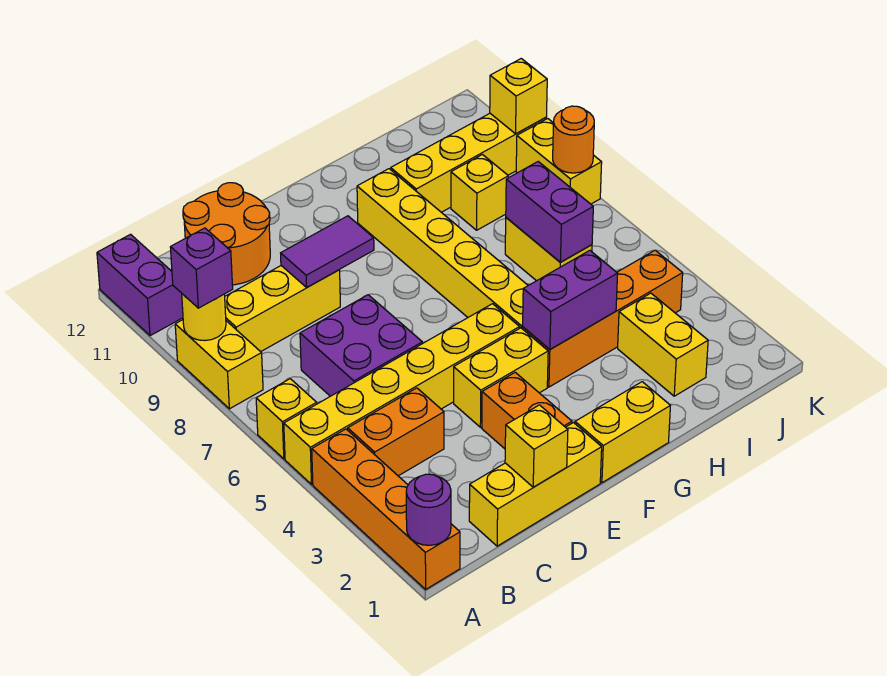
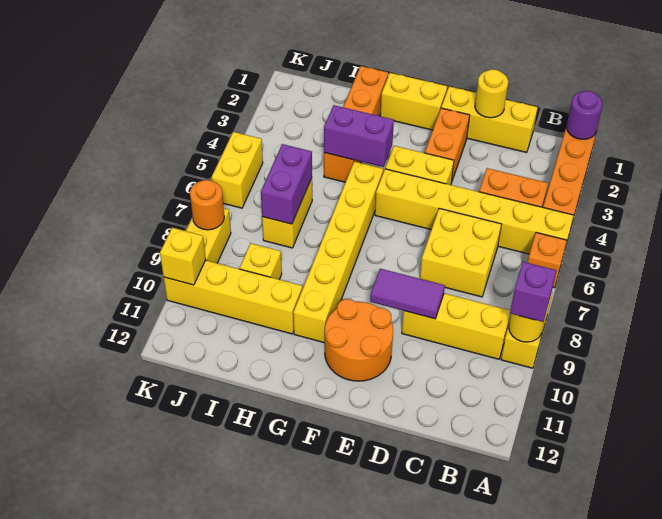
yellow 1x1 brick [256,379,317,459] -> orange 1x1 brick [527,233,567,288]
purple 1x2 brick [97,234,183,336] -> none
purple 2x2 brick [300,295,422,396] -> yellow 2x2 brick [420,208,501,297]
orange 2x2 round brick [183,183,270,285] -> orange 2x2 round brick moved to [325,299,393,381]
yellow 1x1 brick [505,405,568,487] -> yellow 1x1 round brick [475,69,508,118]
orange 1x4 brick [523,250,683,387] -> orange 1x4 brick turned to [324,66,388,182]
yellow 1x2 brick [618,293,708,396] -> yellow 1x2 brick moved to [212,132,263,208]

